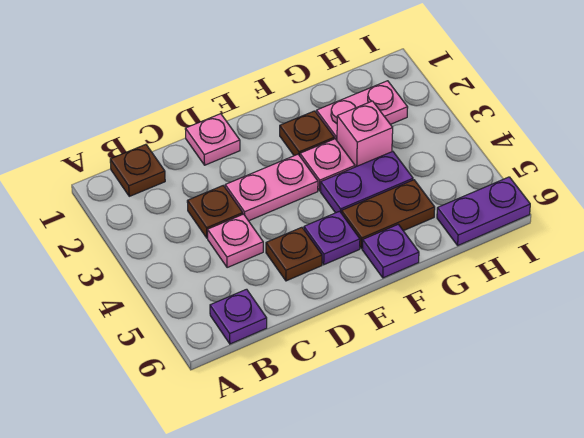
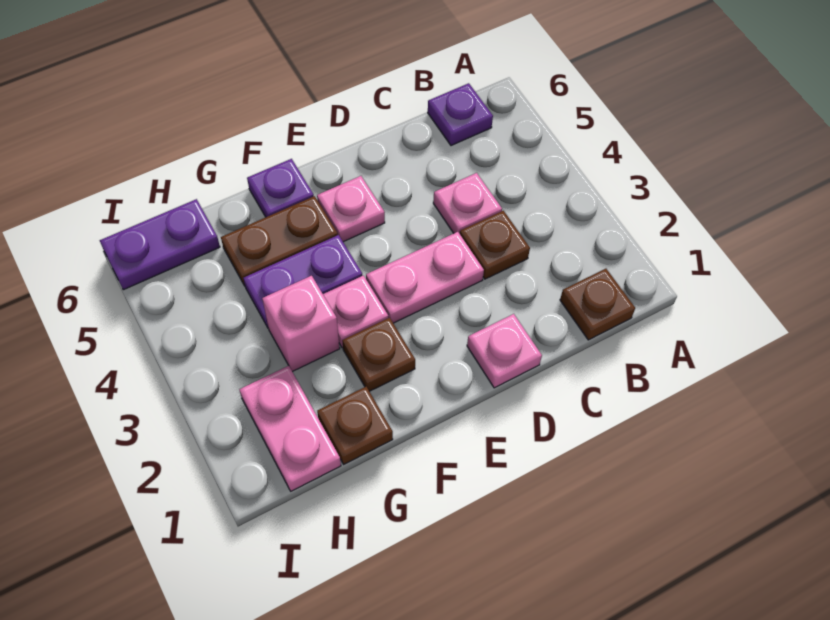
brown 1x1 plate [266,227,322,281] -> brown 1x1 plate moved to [317,387,393,464]
purple 1x1 plate [304,211,360,265] -> pink 1x1 plate [317,176,385,242]
pink 1x2 plate [317,81,408,140] -> pink 1x2 plate turned to [239,366,341,491]

